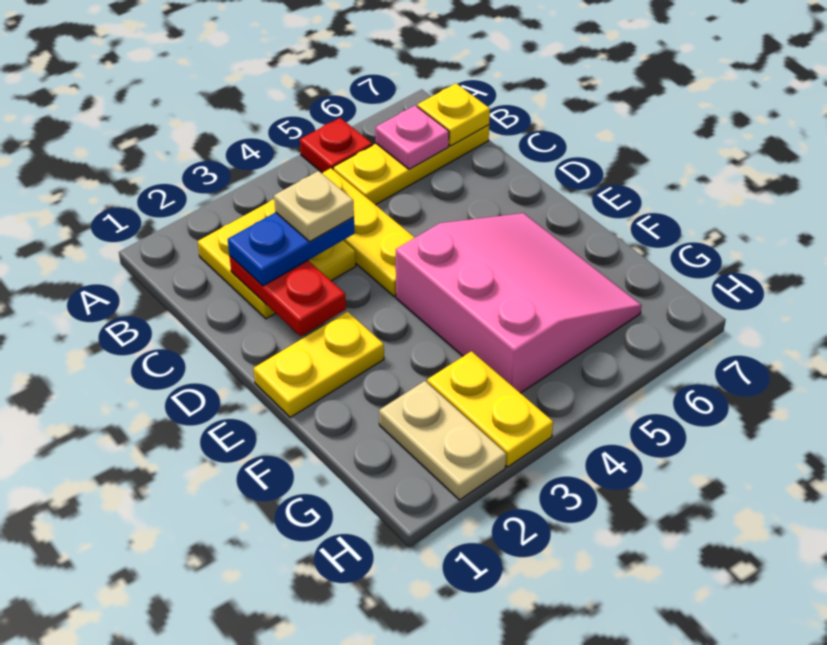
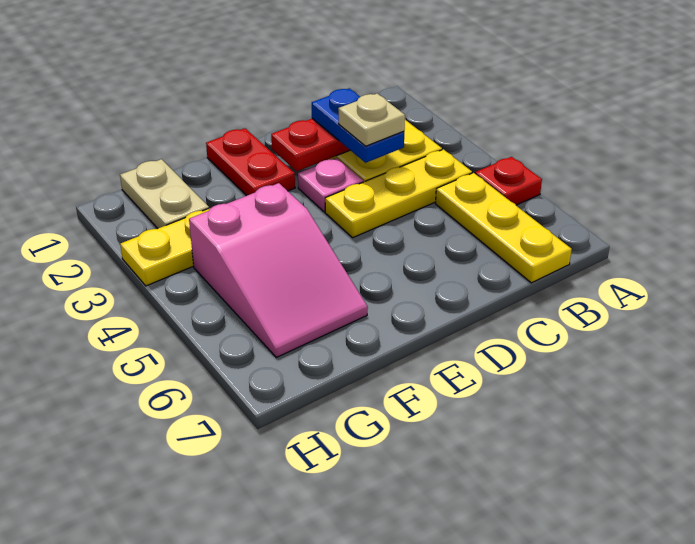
pink 1x1 plate [375,105,449,169] -> pink 1x1 plate moved to [298,158,363,212]
yellow 1x1 plate [417,83,490,146] -> none
yellow 1x2 plate [254,312,384,417] -> red 1x2 plate [206,128,295,196]
pink 3x3 slope [396,213,642,393] -> pink 2x3 slope [189,183,368,357]
tan 1x2 plate [379,381,506,500] -> tan 1x2 plate turned to [120,159,209,228]

